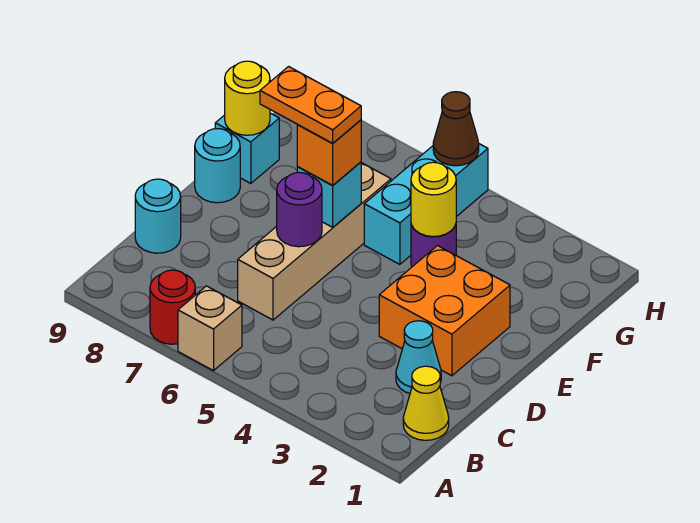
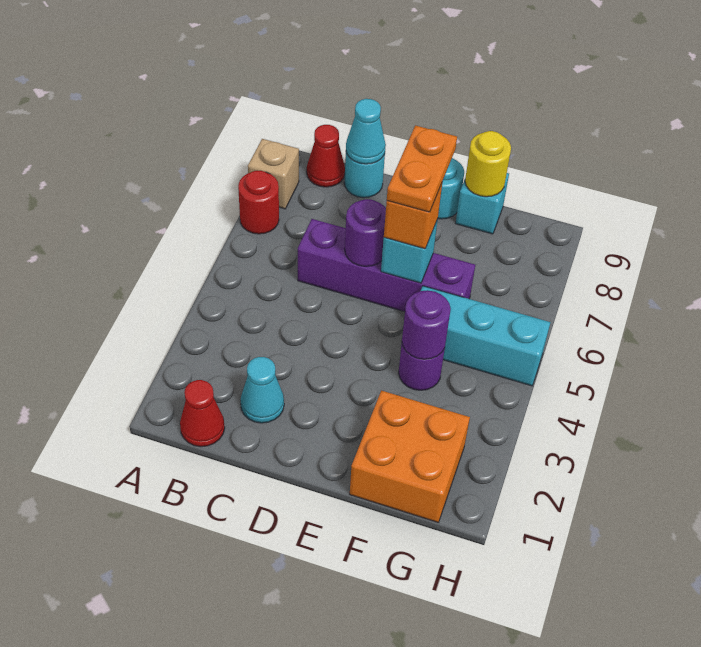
tan 1x1 brick [178,286,242,371] -> tan 1x1 brick moved to [248,139,299,209]
yellow 1x1 cone [403,366,449,440] -> red 1x1 cone [180,380,225,447]
none -> red 1x1 cone [307,125,345,187]
tan 1x4 brick [238,163,391,320] -> purple 1x4 brick [298,219,475,312]
none -> cyan 1x1 cone [346,99,386,164]
orange 2x2 brick [379,246,510,376] -> orange 2x2 brick moved to [350,391,470,522]
yellow 1x1 round brick [411,162,456,237] -> purple 1x1 round brick [402,290,451,359]
brown 1x1 cone [433,92,479,166] -> none

